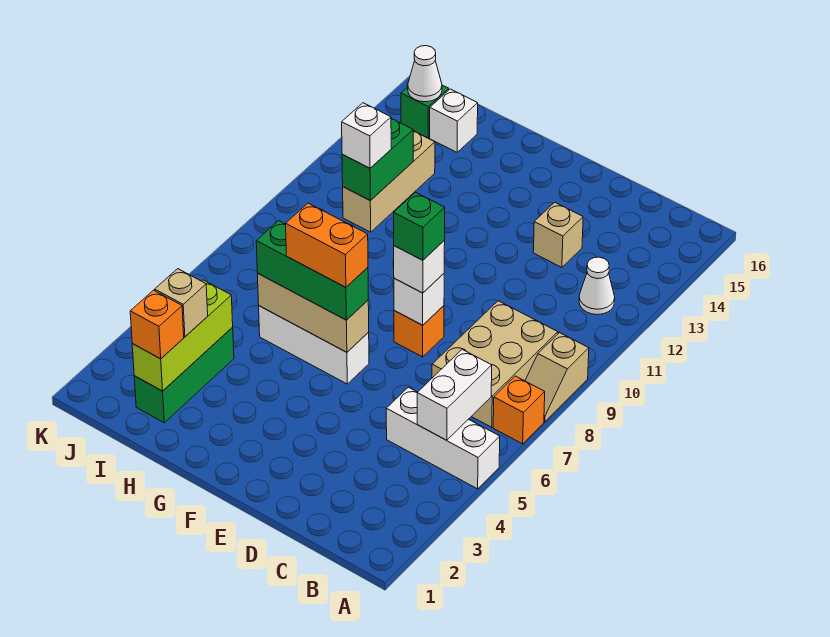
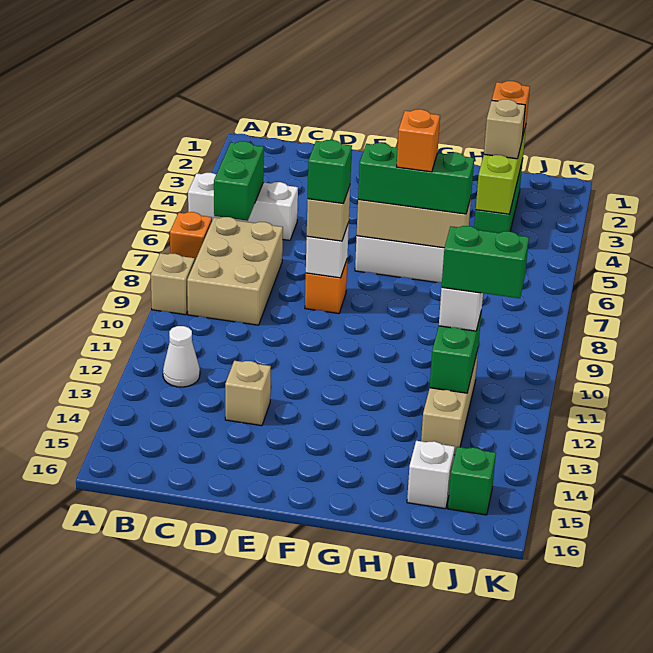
white 1x2 brick [417,349,492,440] -> green 1x2 brick [214,141,264,221]
white 1x1 brick [394,241,445,293] -> tan 1x1 brick [307,186,350,241]
orange 1x2 brick [286,203,368,287] -> orange 1x1 brick [397,109,440,172]
none -> green 1x2 brick [442,226,529,298]
white 1x1 cone [408,46,442,102] -> none

